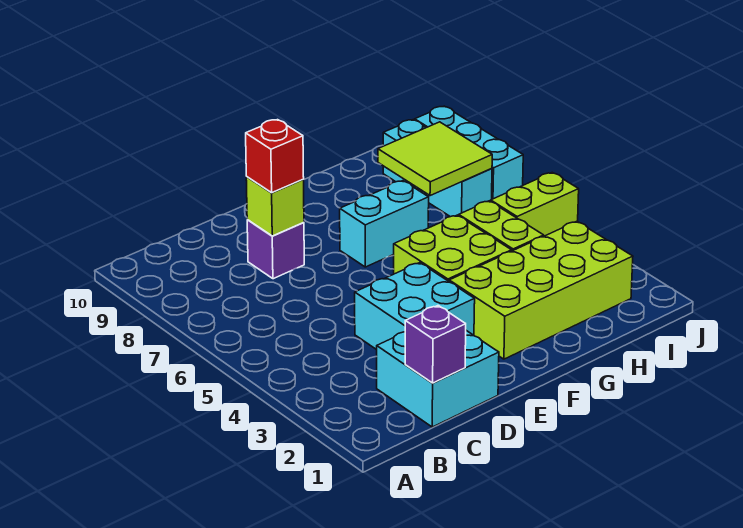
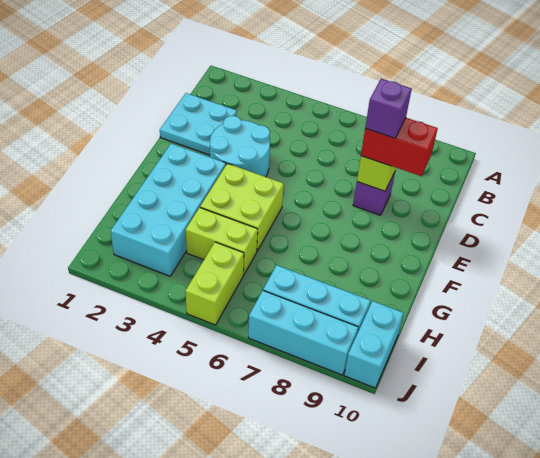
cyan 2x2 brick [377,331,499,427] -> cyan 2x2 plate [160,93,237,155]
purple 1x1 brick [405,306,466,383] -> purple 1x1 brick moved to [365,79,412,138]
cyan 2x2 brick [355,263,475,350] -> cyan 2x2 round brick [210,116,270,177]
red 1x1 brick [246,120,304,193] -> red 1x2 brick [361,118,438,176]
lime 2x4 brick [449,221,633,359] -> cyan 2x4 brick [111,144,226,276]
cyan 1x2 brick [340,181,429,267] -> cyan 1x2 brick moved to [344,301,403,388]
lime 2x2 tile [378,122,492,196] -> none

